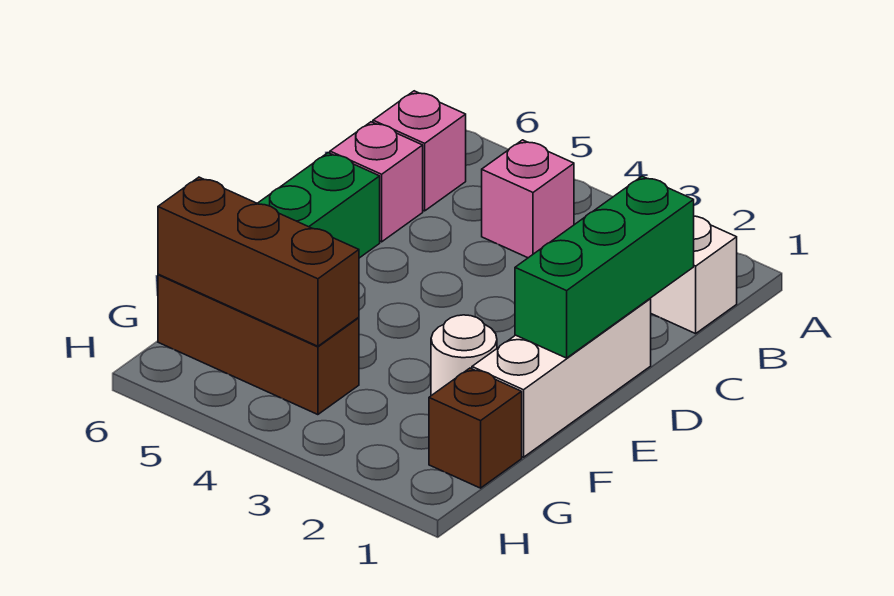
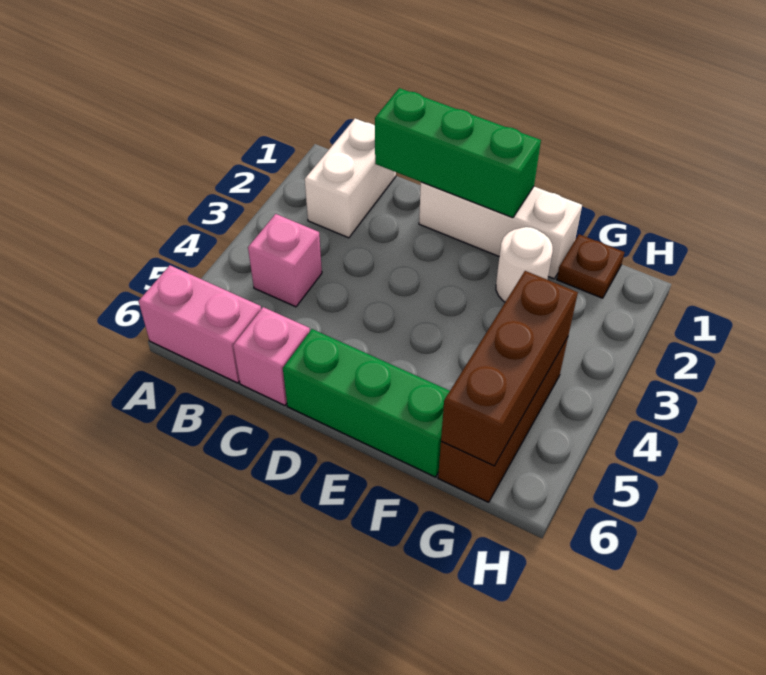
pink 1x1 brick [373,91,466,211] -> pink 1x2 brick [138,265,261,383]
brown 1x1 brick [429,368,522,488] -> brown 1x1 plate [557,234,624,298]

